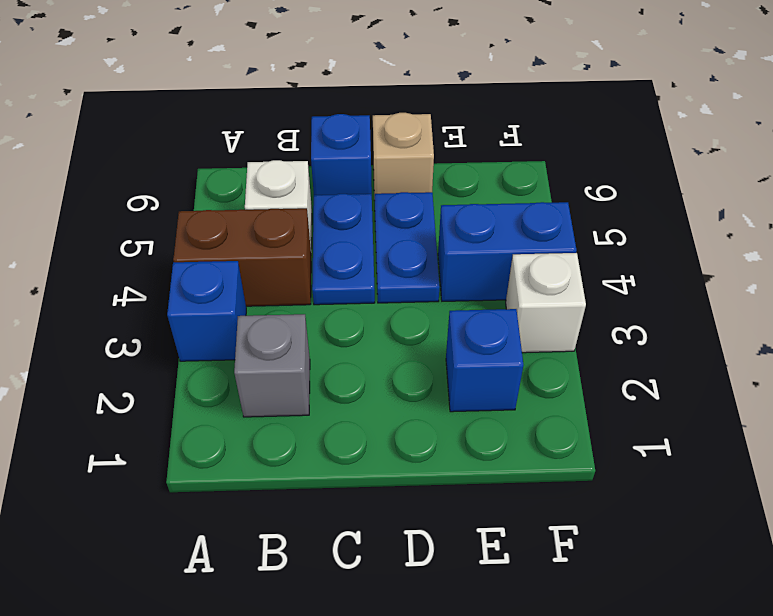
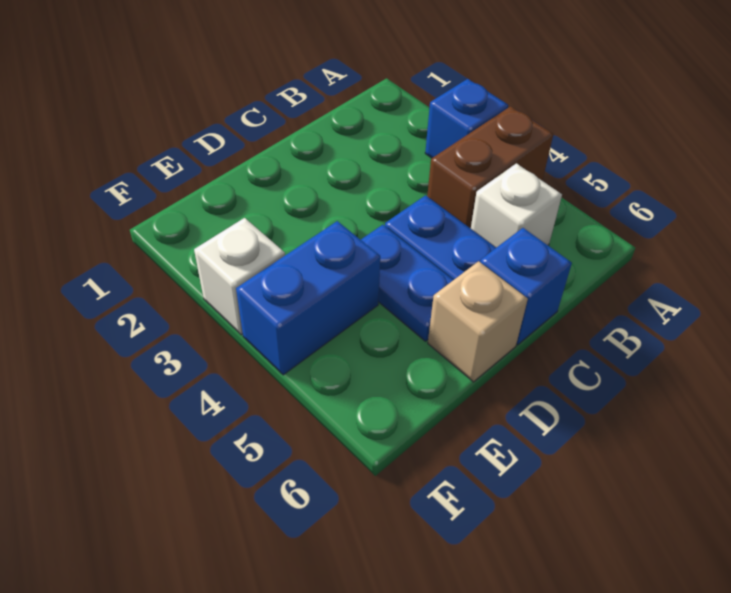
grey 1x1 brick [234,314,310,417] -> none
blue 1x1 brick [446,309,523,412] -> none

